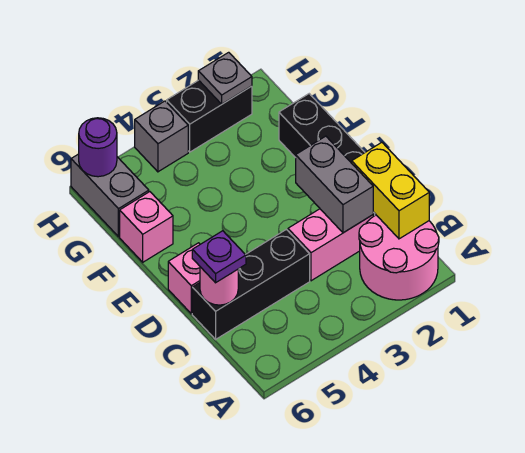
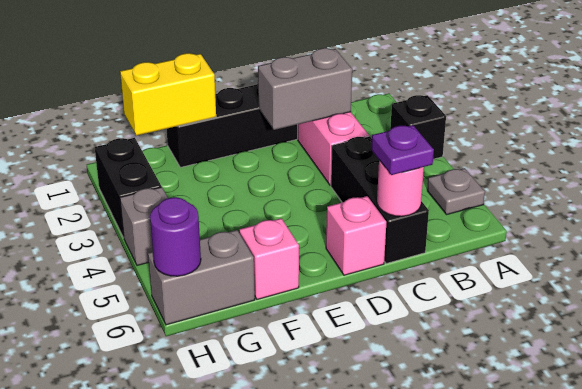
pink 2x2 round brick [359,215,439,300] -> none
none -> black 1x1 brick [390,95,446,159]
yellow 1x2 brick [352,142,429,239] -> yellow 1x2 brick moved to [120,53,216,136]
grey 1x1 plate [198,52,252,104] -> grey 1x1 plate moved to [427,168,485,214]

